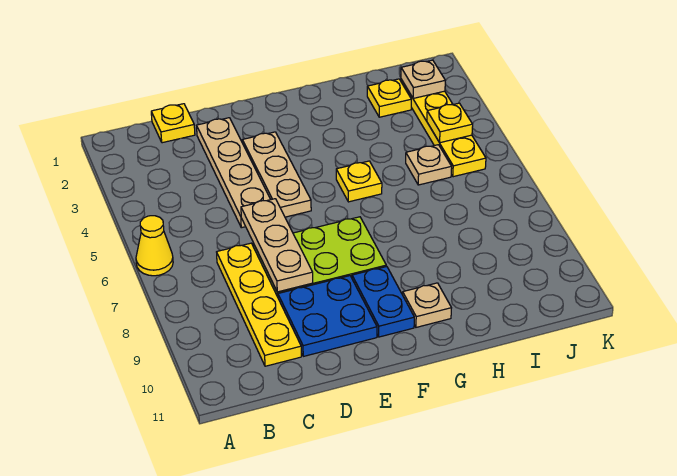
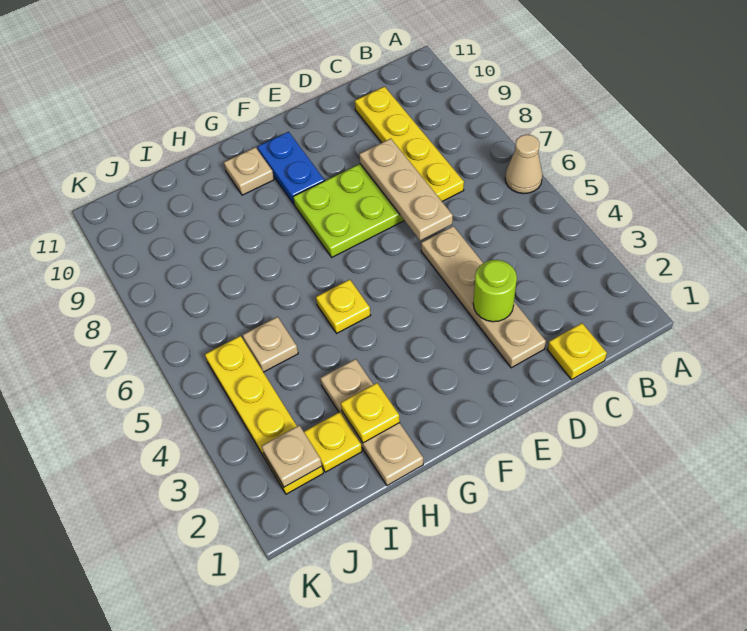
yellow 1x1 cone [136,216,173,276] -> tan 1x1 cone [505,135,542,194]
none -> lime 1x1 round brick [473,260,517,322]
blue 2x2 plate [278,276,377,356] -> none
tan 1x3 plate [242,132,311,217] -> tan 1x3 plate moved to [320,359,423,486]
yellow 1x1 plate [427,103,473,143] -> yellow 1x1 plate moved to [341,383,400,443]

